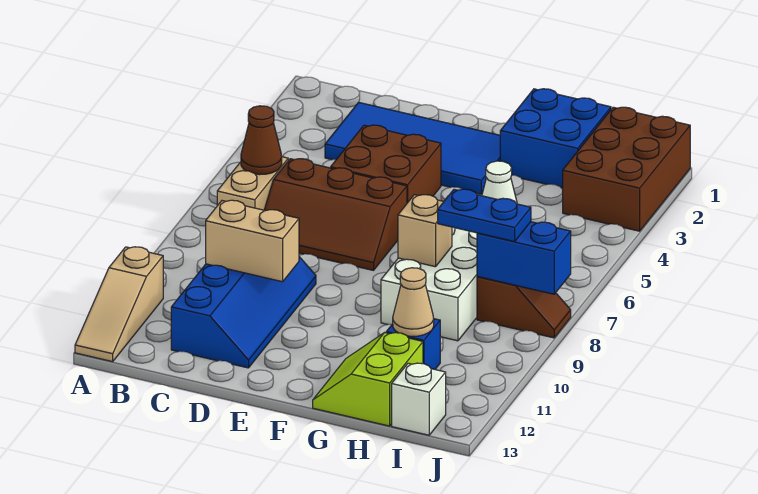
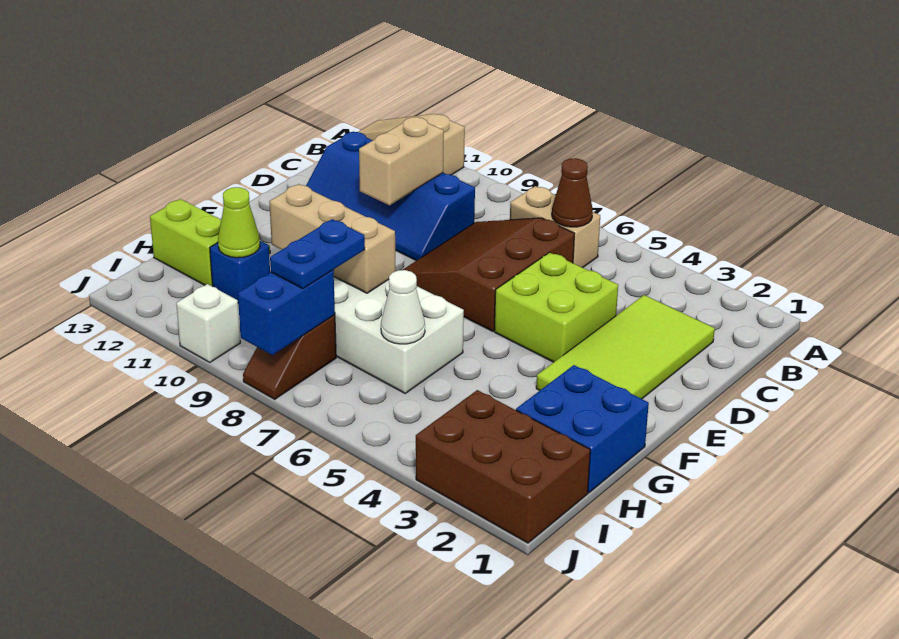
blue 2x4 tile [325,102,500,194] -> lime 2x4 tile [536,295,715,399]
brown 2x3 slope [265,159,407,270] -> brown 3x3 slope [403,218,574,331]
brown 2x2 brick [331,125,441,203] -> lime 2x2 brick [494,252,618,362]
tan 1x1 brick [398,195,452,267] -> tan 1x3 brick [269,184,396,293]
tan 1x1 cone [393,268,434,336] -> lime 1x1 cone [218,187,260,258]
white 1x1 brick [392,363,446,435] -> white 1x1 brick moved to [176,284,240,362]

